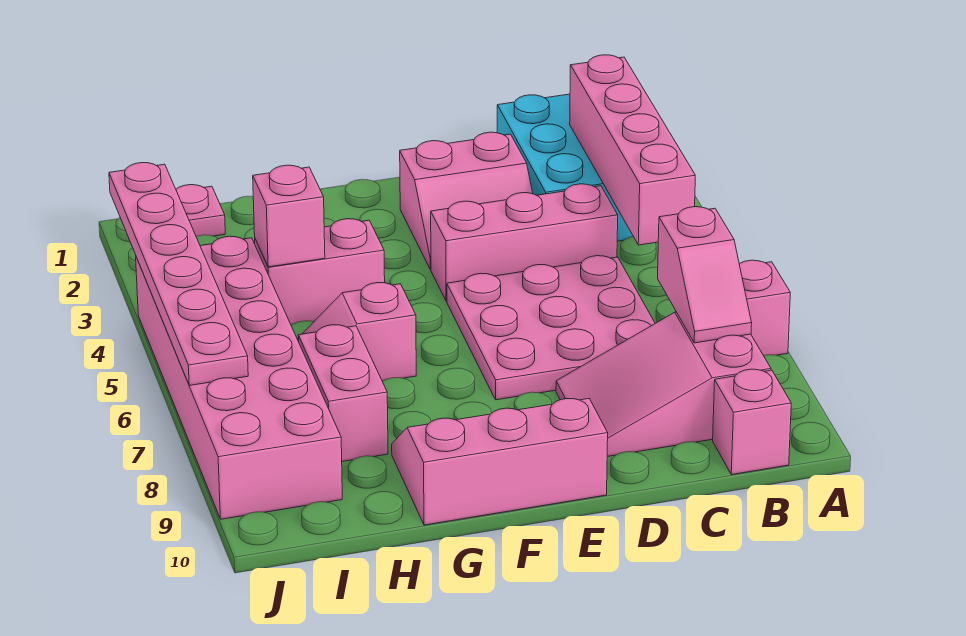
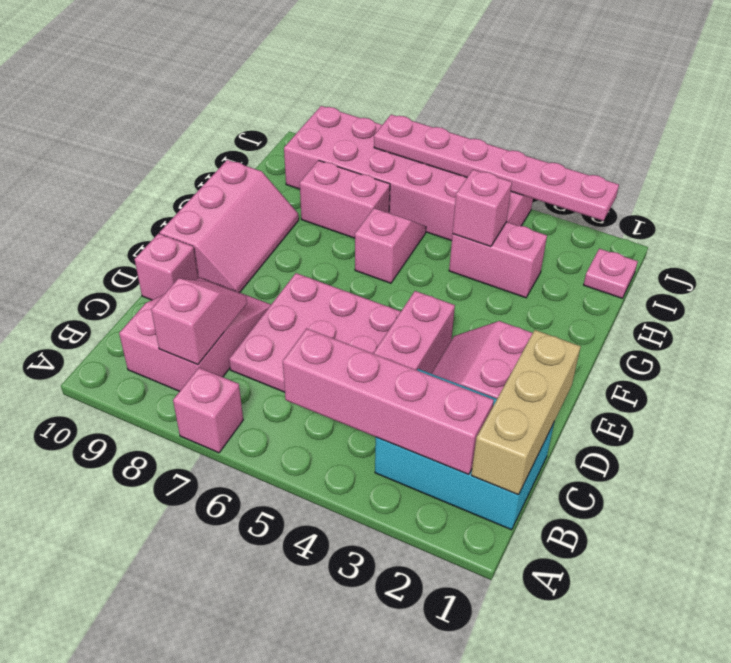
none -> tan 1x3 brick [471,330,581,495]
pink 1x2 slope [658,207,752,343] -> pink 1x2 slope turned to [151,278,247,364]
pink 1x1 brick [713,369,791,475] -> pink 1x1 brick moved to [135,234,198,300]
pink 1x2 brick [255,219,385,325] -> pink 1x2 brick turned to [449,222,547,298]

